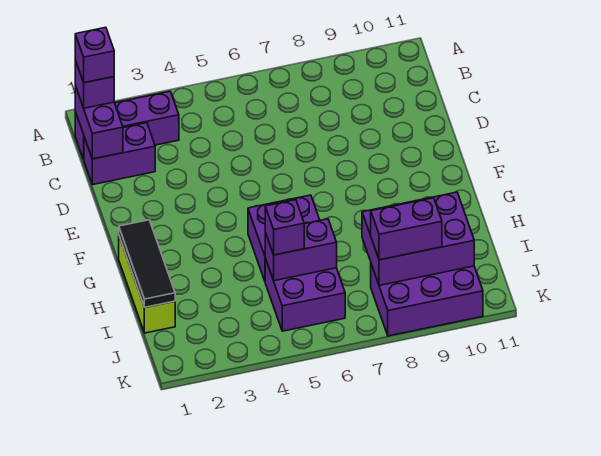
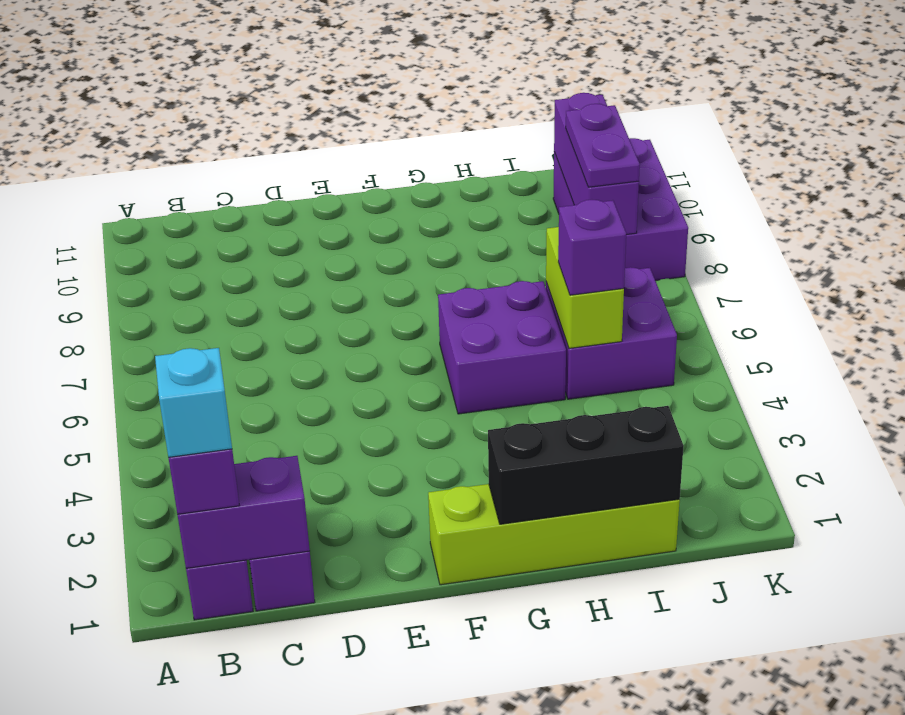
purple 1x1 brick [75,27,114,83] -> cyan 1x1 brick [155,348,232,457]
lime 1x3 brick [119,237,175,333] -> lime 1x4 brick [428,484,680,585]
black 1x3 tile [119,220,175,307] -> black 1x3 brick [488,406,683,524]
purple 1x2 brick [265,219,337,281] -> lime 1x2 brick [546,227,624,348]
purple 2x3 brick [362,192,474,286] -> purple 1x3 brick [554,93,639,235]
purple 1x2 brick [371,198,442,260] -> purple 1x2 plate [566,104,640,187]

